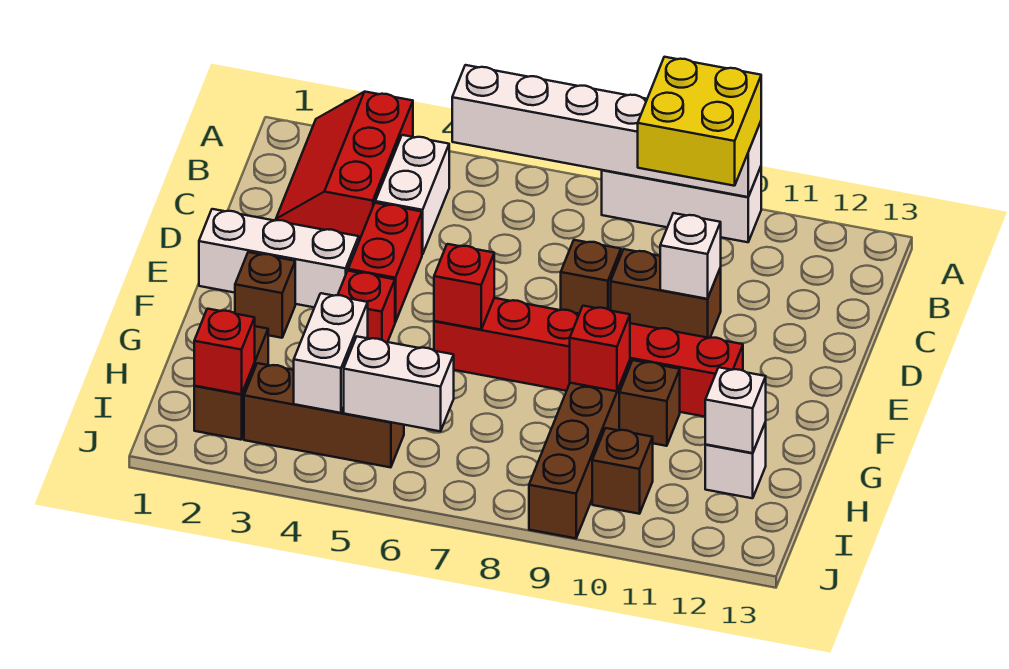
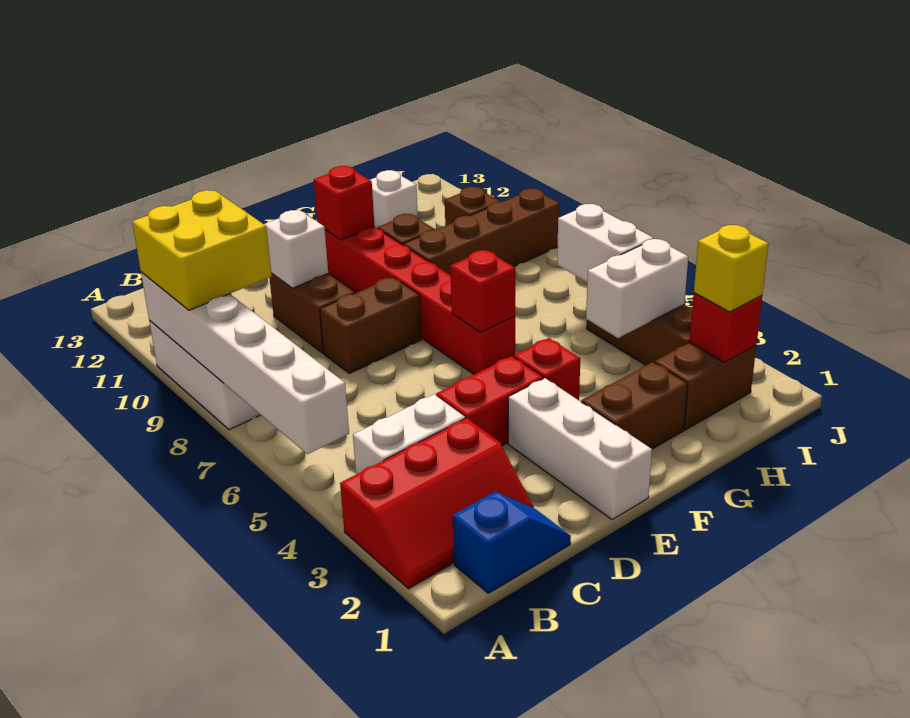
none -> blue 1x2 slope [453,492,571,593]
brown 1x1 brick [561,240,621,314] -> brown 1x2 brick [320,277,421,374]
brown 1x1 brick [235,252,295,338] -> brown 1x2 brick [581,362,688,449]
red 1x1 brick [570,306,630,391] -> red 1x1 brick moved to [314,166,374,240]
white 1x1 brick [705,367,766,453] -> none
none -> yellow 1x1 brick [694,225,769,312]

